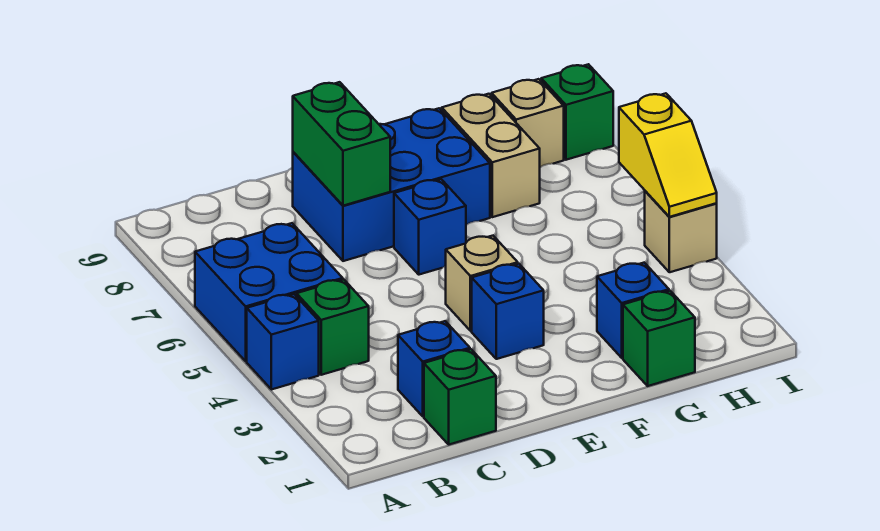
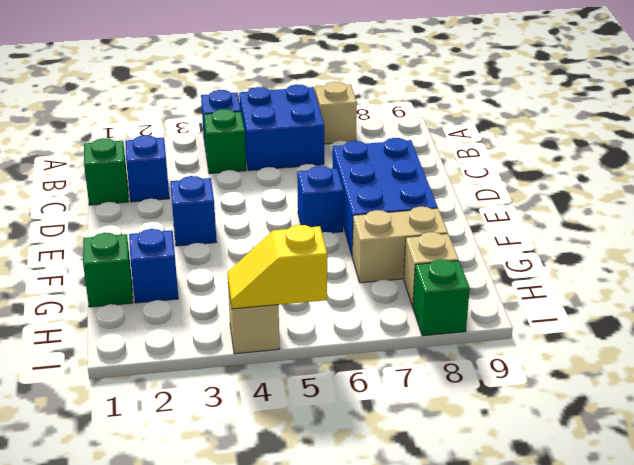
green 1x2 brick [293,82,390,206] -> none
tan 1x1 brick [446,236,518,331] -> tan 1x1 brick moved to [315,82,357,144]

